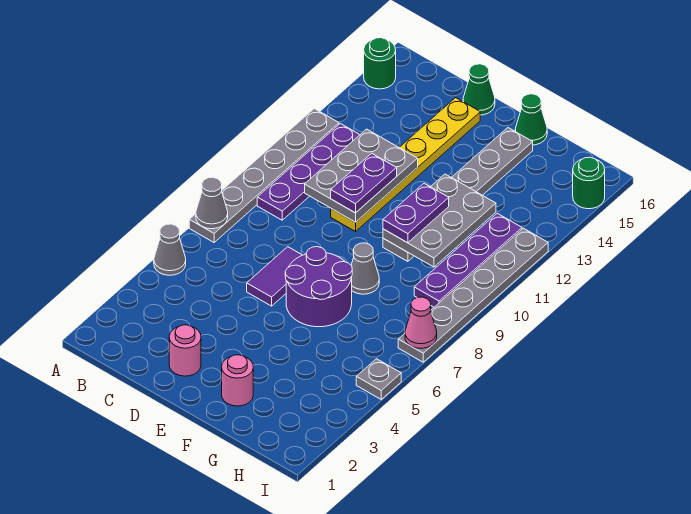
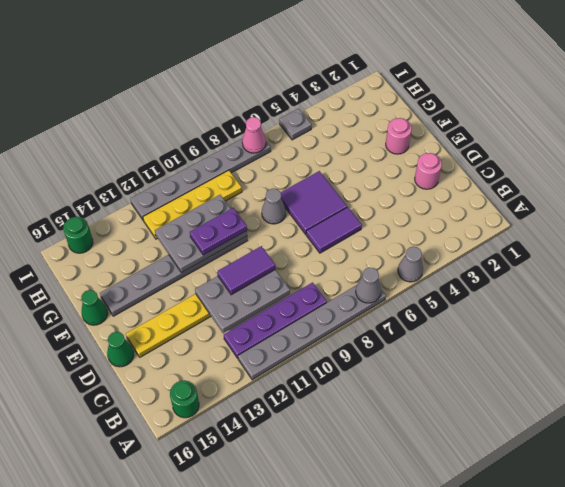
purple 1x2 plate [331,153,397,213] -> purple 1x2 tile [217,246,275,295]
purple 2x2 round brick [285,247,352,327] -> purple 2x2 tile [281,171,347,234]
purple 1x4 plate [414,213,522,307] -> yellow 1x4 plate [143,170,242,239]

